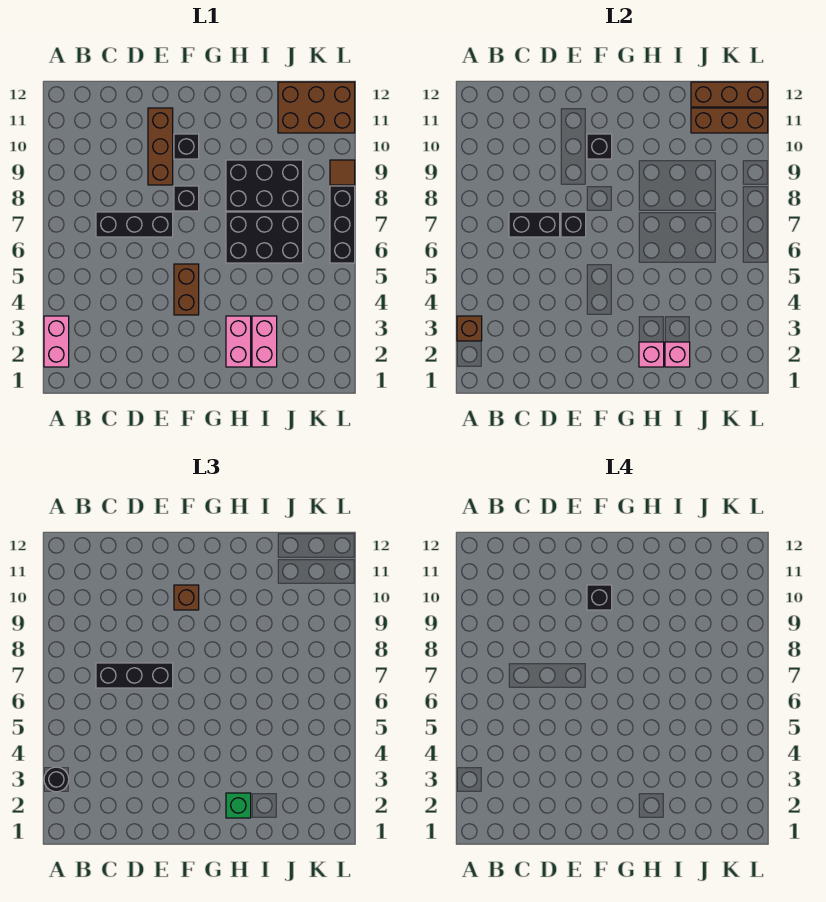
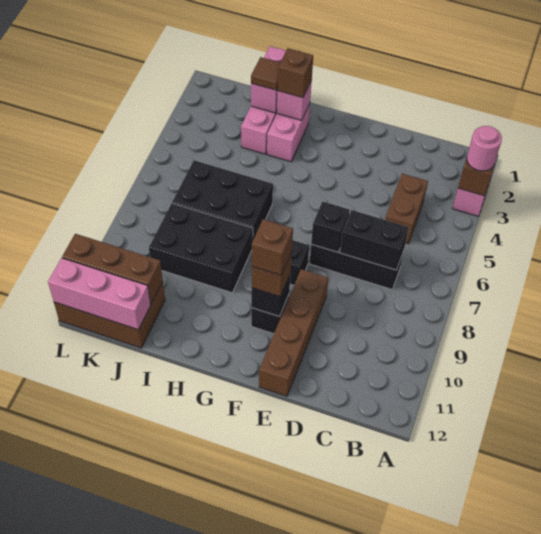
black 1x1 round brick [44,767,69,792] -> pink 1x1 round brick [467,126,502,171]
black 1x3 brick [96,663,173,688] -> none
brown 1x3 brick [148,108,173,185] -> brown 1x4 brick [259,269,328,396]
brown 1x2 brick [174,264,199,315] -> brown 1x2 brick moved to [385,174,428,244]
black 1x1 brick [587,585,612,610] -> brown 1x1 brick [252,219,293,275]
green 1x1 brick [226,793,251,818] -> brown 1x1 brick [278,48,313,98]
pink 1x1 brick [665,342,690,367] -> pink 1x2 brick [251,46,286,113]
brown 1x3 brick [691,82,768,107] -> pink 1x3 brick [48,258,150,330]
black 1x3 brick [330,186,355,263] -> none
brown 1x1 tile [330,160,355,185] -> brown 1x1 tile moved to [251,57,280,90]

